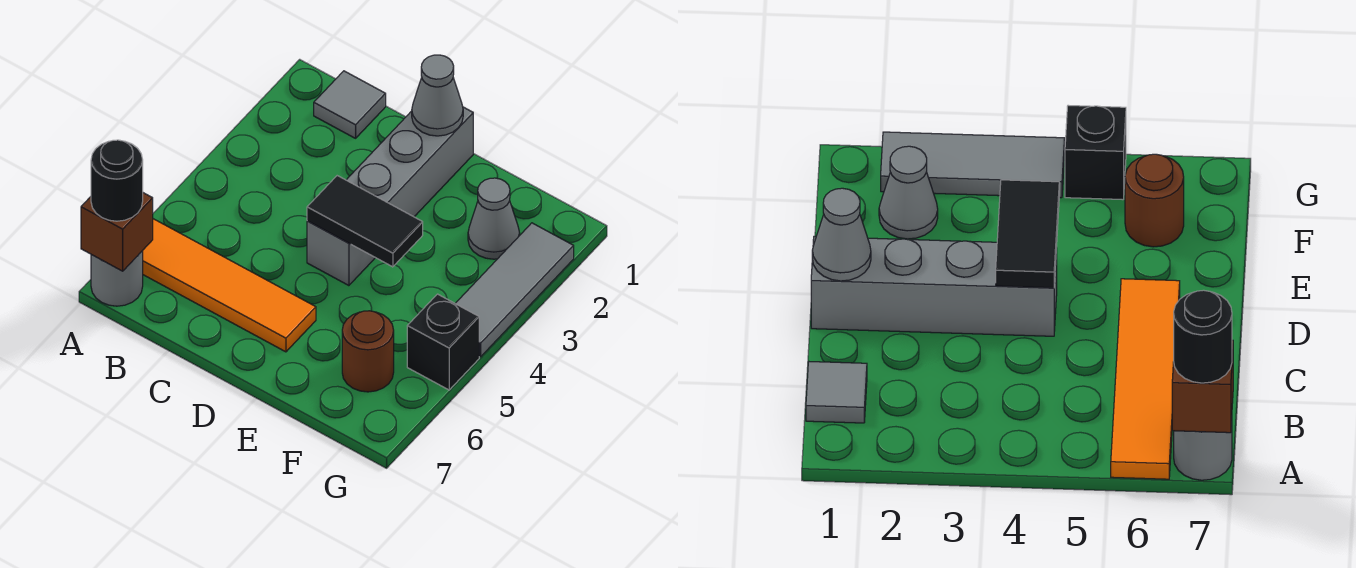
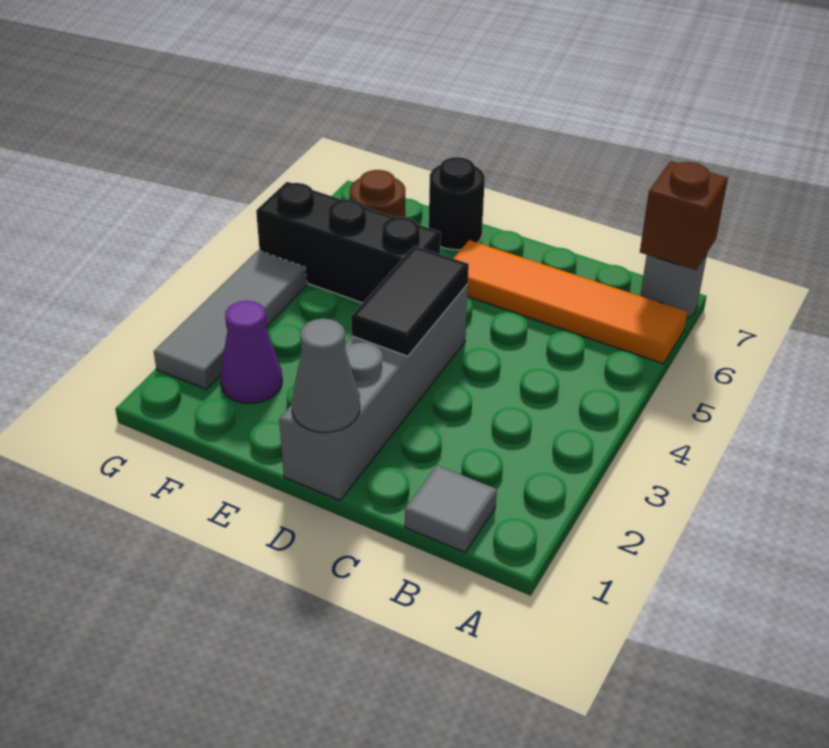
black 1x1 round brick [91,140,143,221] -> black 1x1 round brick moved to [429,157,485,250]
black 1x2 tile [307,176,423,267] -> black 1x2 tile turned to [351,246,469,356]
grey 1x1 cone [468,178,520,259] -> purple 1x1 cone [220,301,282,403]
black 1x1 brick [407,294,479,390] -> black 1x3 brick [256,182,441,303]

